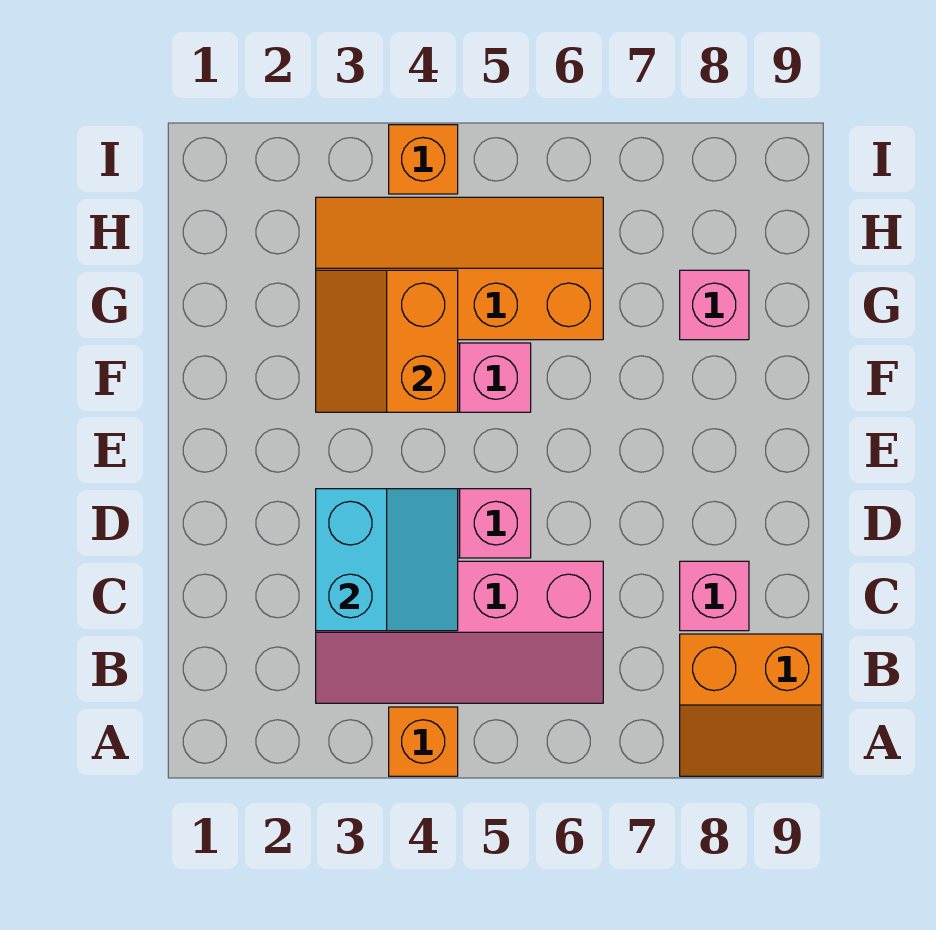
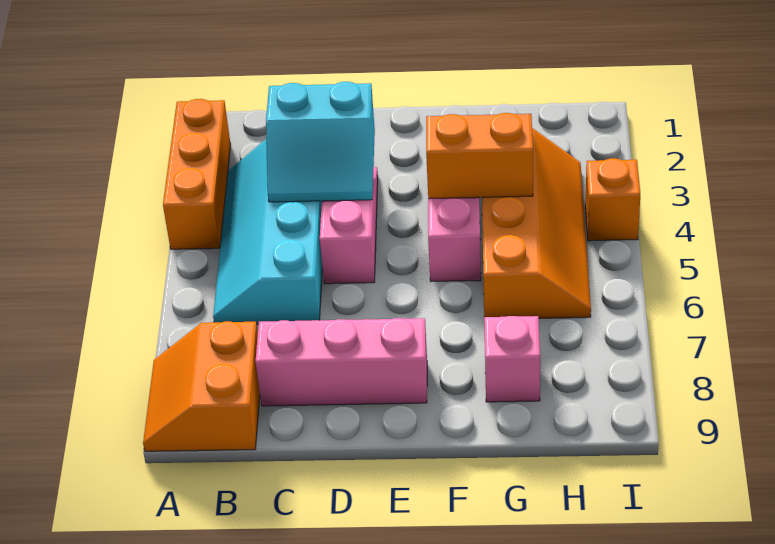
orange 1x1 brick [389,707,458,776] -> orange 1x3 brick [163,99,231,249]
pink 2x4 slope [316,561,603,703] -> cyan 2x4 slope [213,139,322,324]
pink 1x1 brick [680,561,749,631] -> pink 1x3 brick [255,318,427,406]

